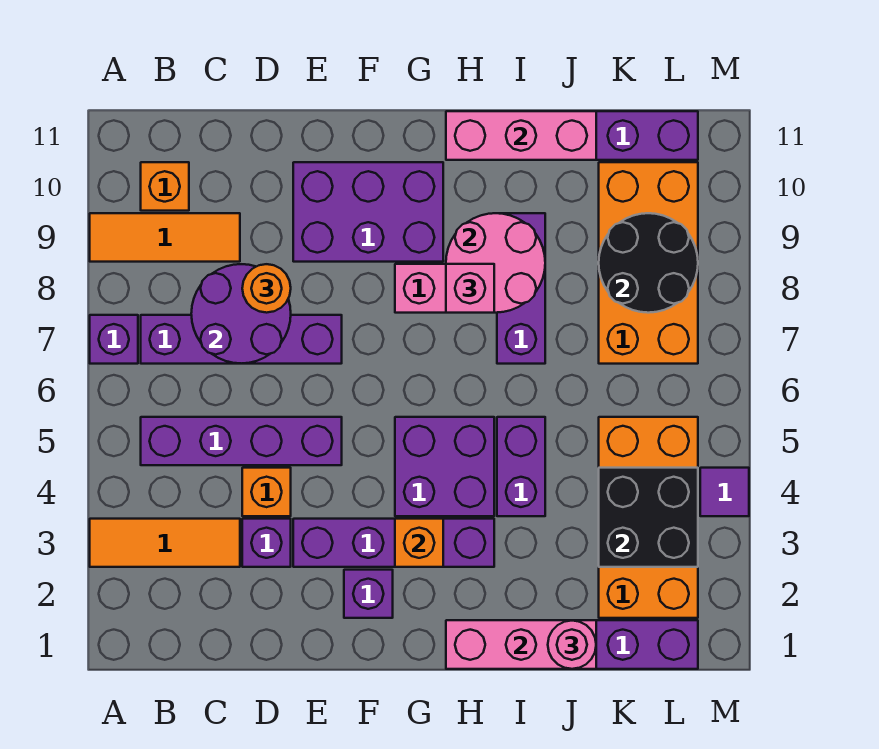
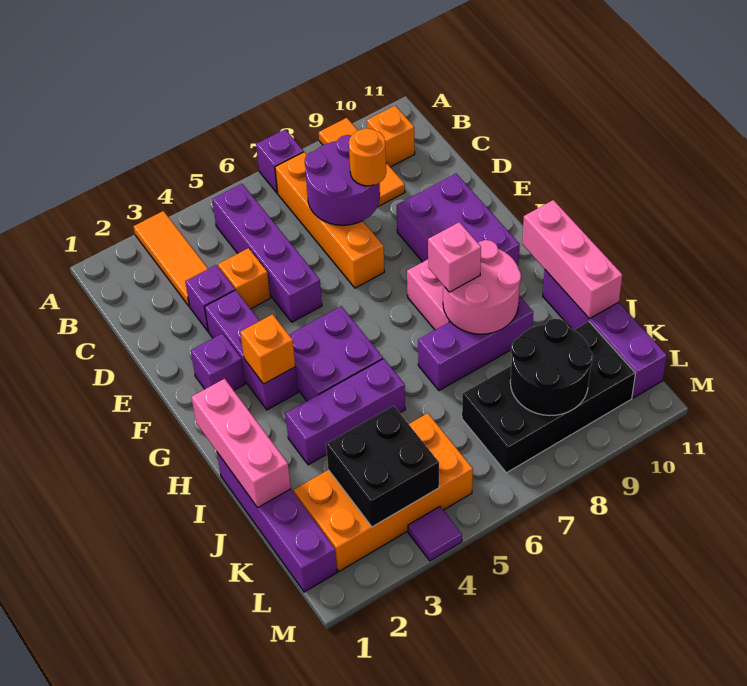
purple 1x4 brick [141,315,342,364] -> orange 1x4 brick [275,152,384,288]
purple 1x4 brick [293,519,494,567] -> purple 1x3 brick [205,290,298,410]
purple 1x2 brick [497,417,545,516] -> purple 1x3 brick [285,359,405,465]
pink 1x1 round brick [548,620,596,669] -> none
orange 2x4 brick [599,162,698,364] -> black 2x4 brick [462,322,635,473]

